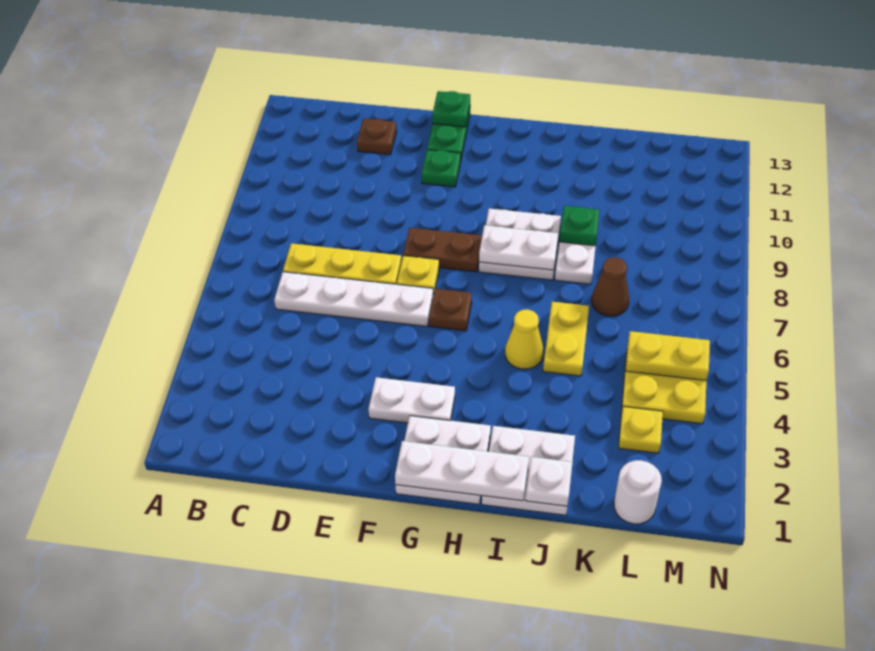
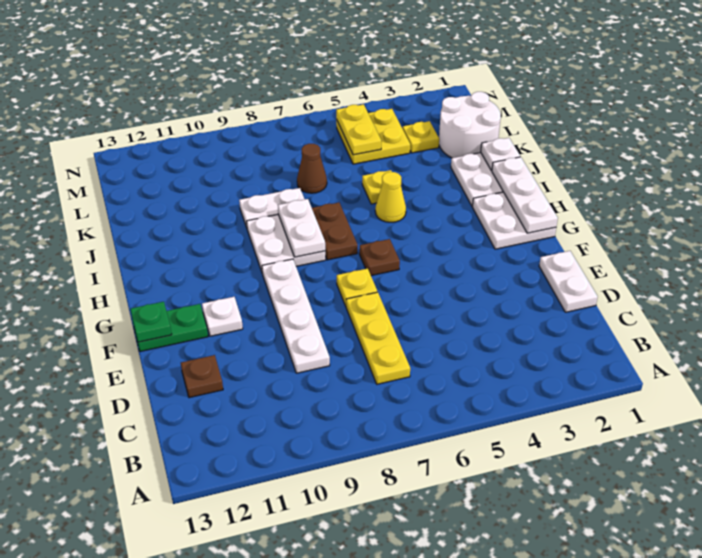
white 1x4 plate [274,272,433,326] -> white 1x4 plate moved to [262,259,330,373]
white 1x2 plate [369,377,455,423] -> white 1x2 plate moved to [539,251,598,312]
brown 1x2 plate [403,228,482,272] -> brown 1x2 plate moved to [312,203,358,260]
green 1x1 plate [422,150,461,187] -> white 1x1 plate [202,297,243,336]
yellow 1x2 plate [543,302,589,376] -> yellow 1x1 plate [362,170,392,204]
green 1x1 plate [560,206,600,246] -> none
white 1x1 round brick [614,460,662,524] -> white 2x2 round brick [439,92,501,158]

